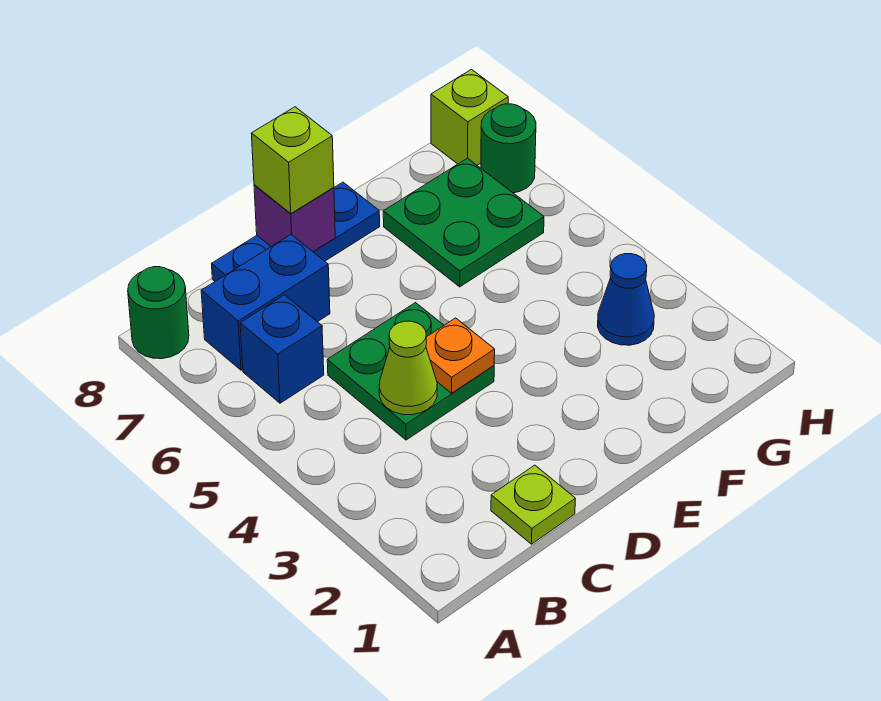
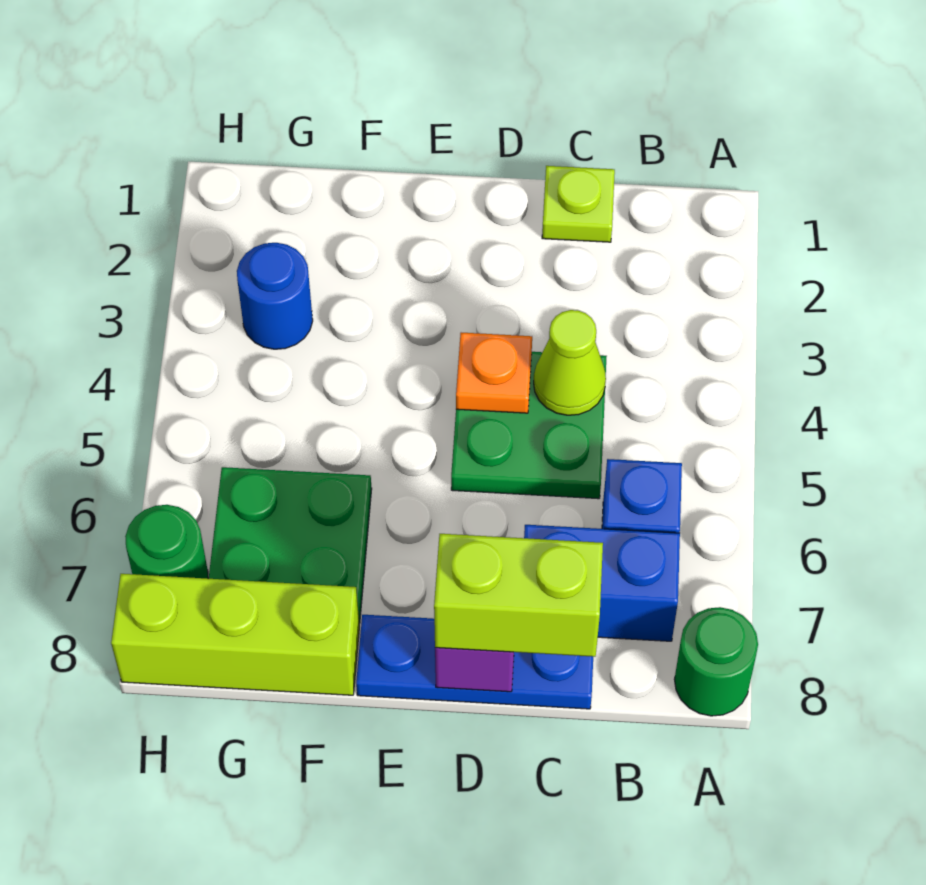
lime 1x1 brick [251,107,334,214] -> lime 1x2 brick [434,534,603,657]
blue 1x1 cone [598,254,654,345] -> blue 1x1 round brick [237,243,313,349]
lime 1x1 brick [431,69,508,165] -> lime 1x3 brick [111,574,359,695]

